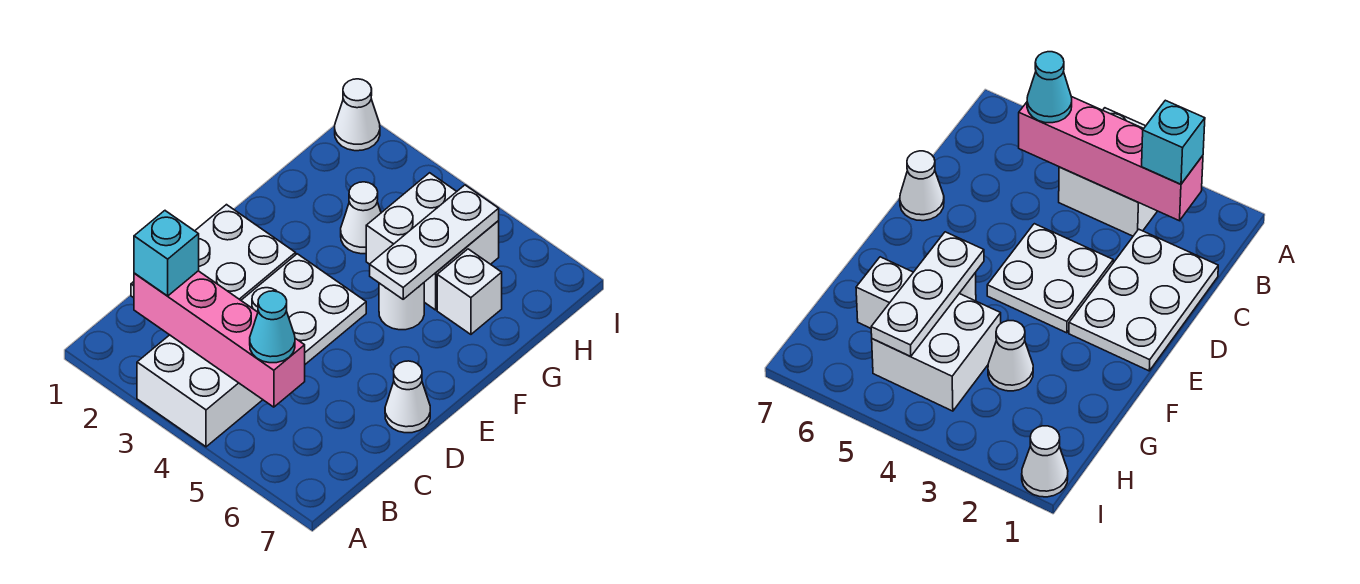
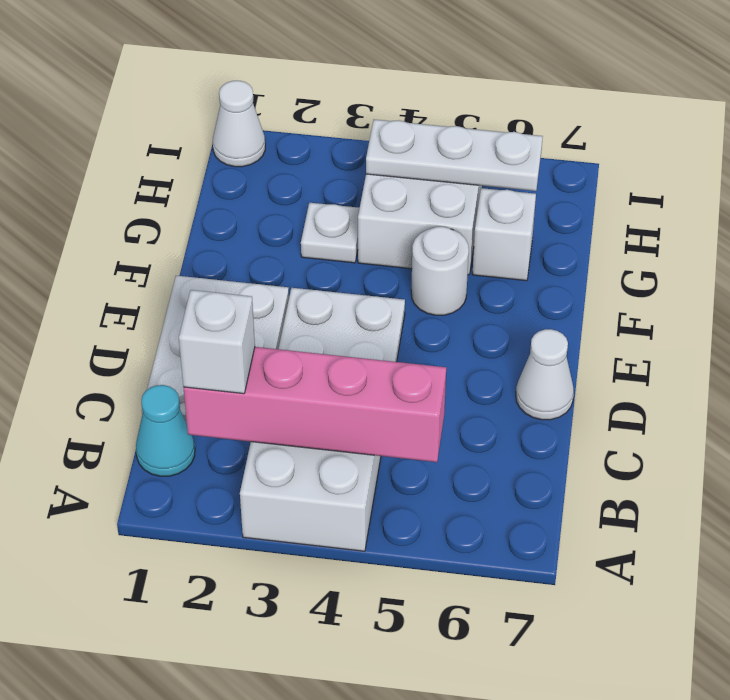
cyan 1x1 brick [134,211,199,296] -> white 1x1 brick [179,290,255,394]
cyan 1x1 cone [250,291,295,363] -> cyan 1x1 cone moved to [136,385,195,476]
white 1x3 plate [370,185,499,299] -> white 1x3 plate turned to [366,119,543,191]
white 1x1 cone [341,182,381,254] -> white 1x1 plate [301,203,359,263]

